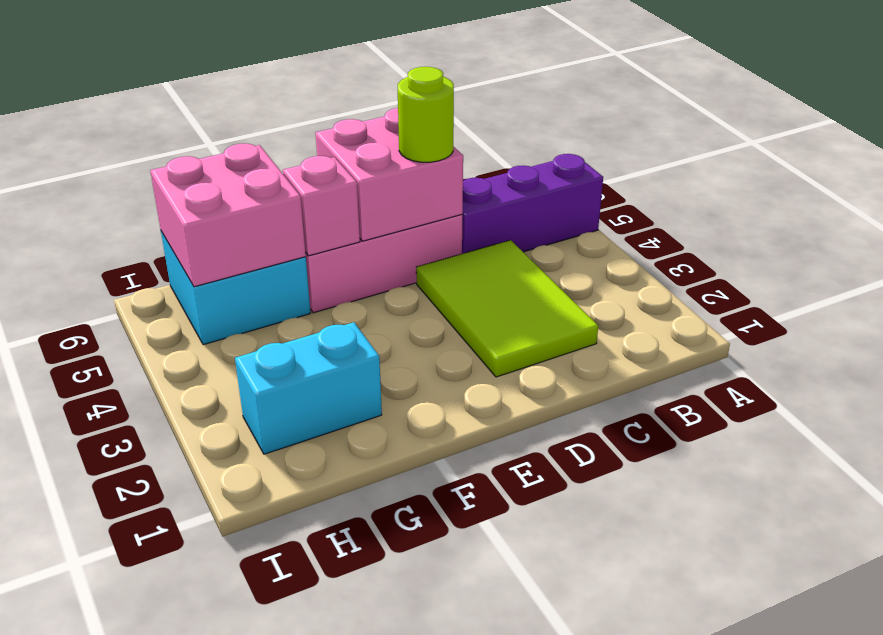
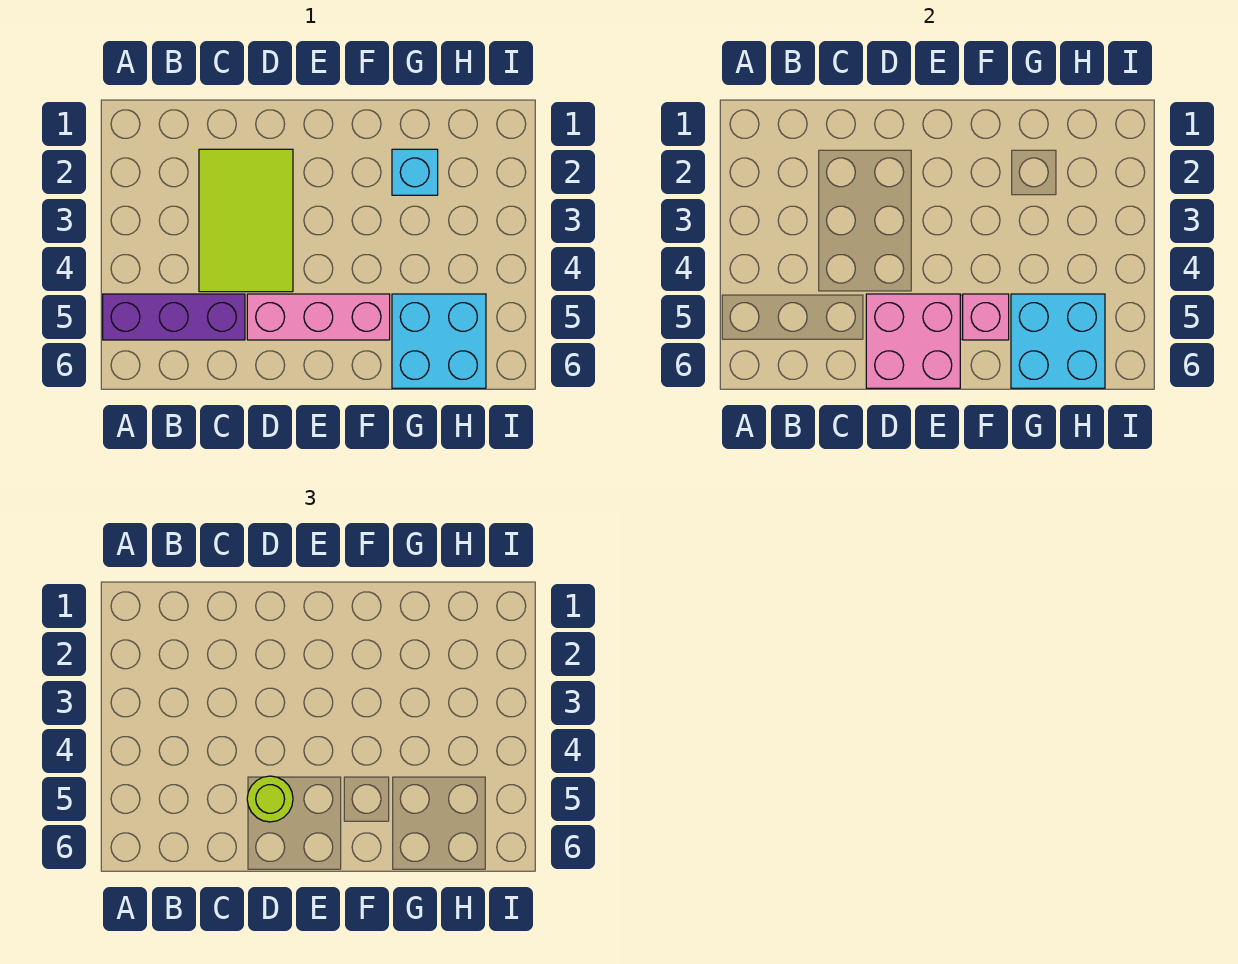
cyan 1x2 brick [235,322,382,454] -> cyan 1x1 brick [392,149,438,195]
pink 2x2 brick [150,144,306,287] -> cyan 2x2 brick [1011,294,1105,388]

